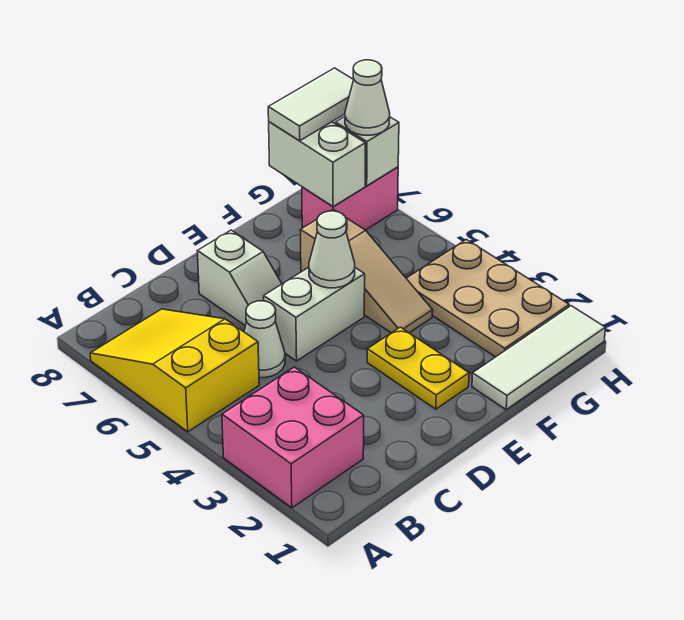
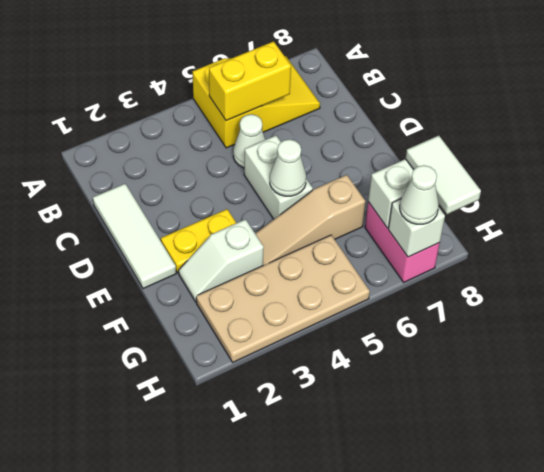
pink 2x2 brick [222,367,364,508] -> none
none -> yellow 1x2 brick [209,41,291,121]
white 1x2 slope [197,230,282,326] -> white 1x2 slope moved to [179,219,264,302]
white 1x3 tile [472,306,605,409] -> white 1x3 tile moved to [93,184,176,289]
tan 2x3 plate [406,239,569,357] -> tan 2x4 plate [196,235,370,362]

